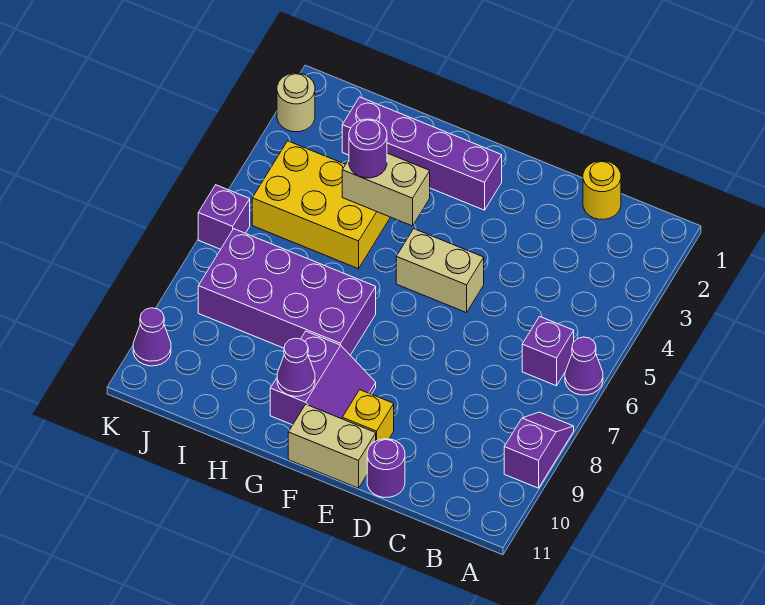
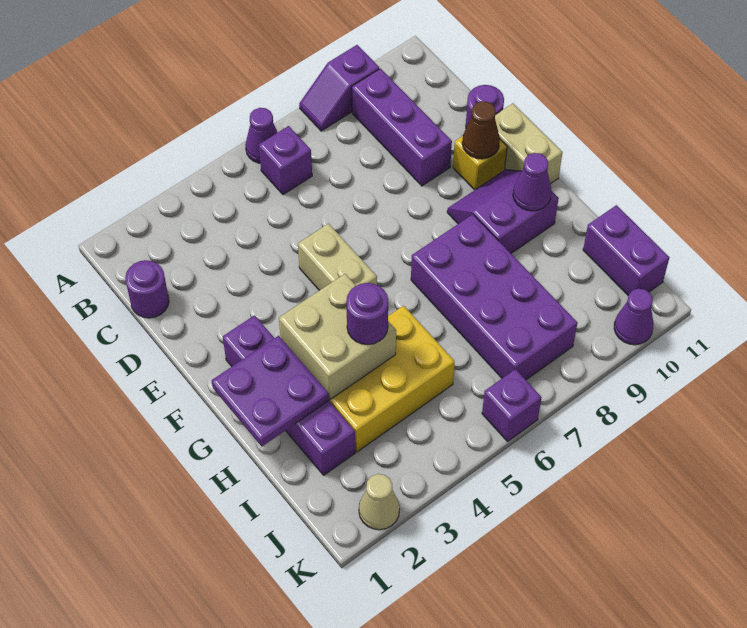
none -> purple 1x3 brick [352,69,452,186]
yellow 1x1 round brick [583,161,621,219] -> purple 1x1 round brick [125,260,169,318]
none -> brown 1x1 cone [462,101,500,159]
none -> purple 2x2 plate [212,336,329,446]
tan 1x2 brick [342,153,430,226] -> tan 2x2 brick [279,274,396,399]
yellow 2x3 brick [252,141,390,269] -> yellow 2x3 brick turned to [329,306,455,452]
none -> purple 1x2 brick [583,205,669,296]
tan 1x1 round brick [277,73,315,132] -> tan 1x1 cone [359,474,400,530]

